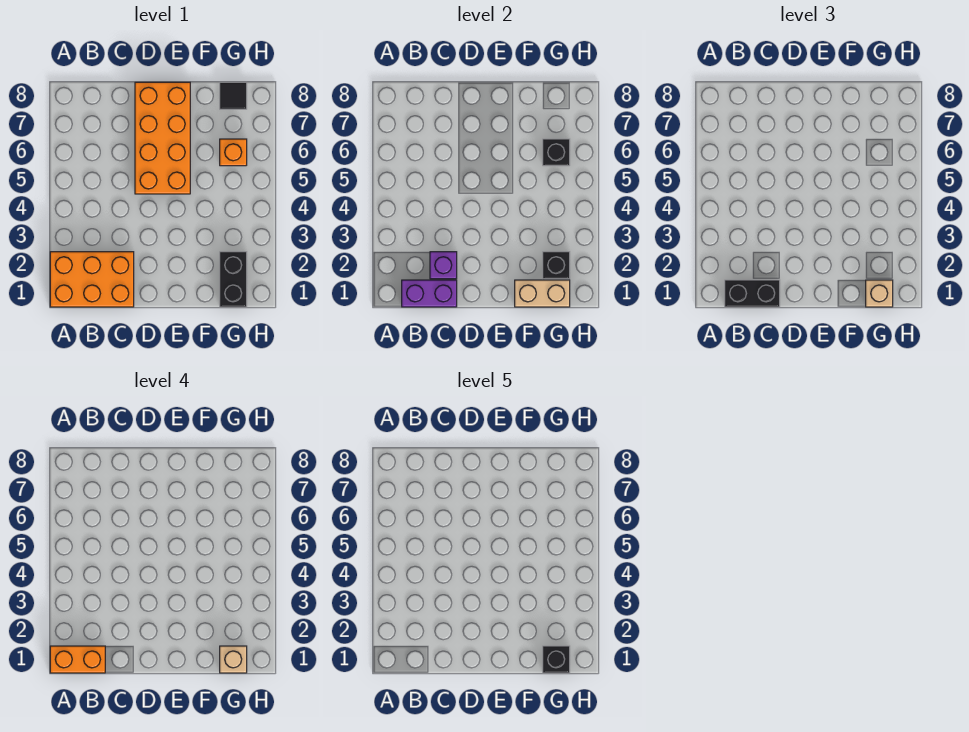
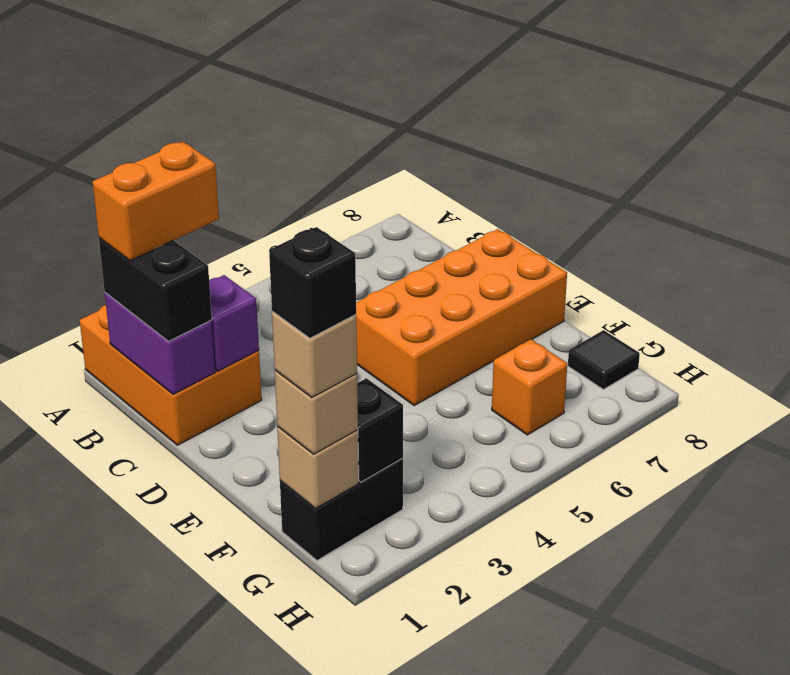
orange 1x2 brick [50,646,105,673] -> orange 1x2 brick turned to [93,142,219,261]
tan 1x2 brick [515,280,570,307] -> tan 1x1 brick [277,427,359,509]
black 1x1 brick [543,139,570,166] -> none

